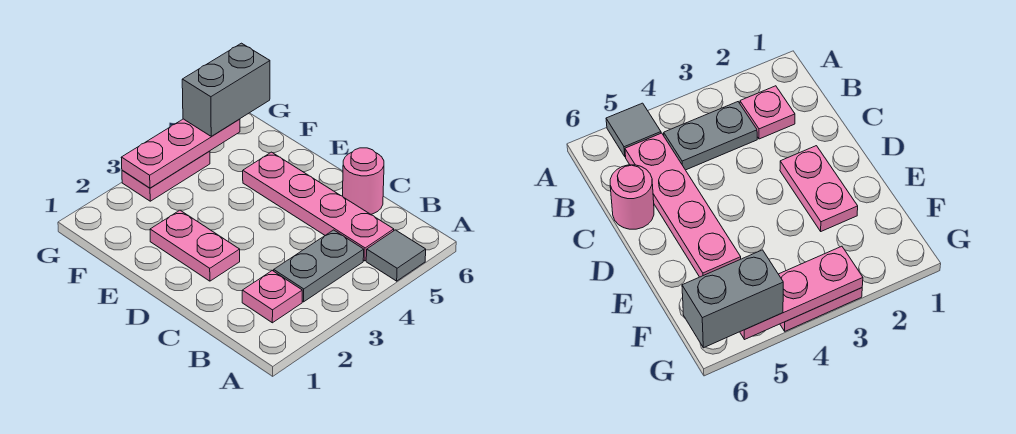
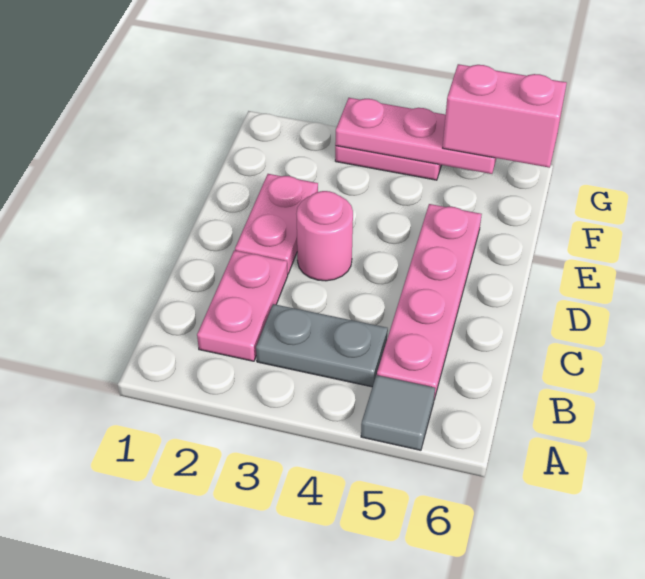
pink 1x1 plate [242,271,302,323] -> pink 1x2 plate [197,250,288,361]
pink 1x1 round brick [343,148,384,214] -> pink 1x1 round brick moved to [297,191,353,281]
grey 1x2 brick [182,43,270,136] -> pink 1x2 brick [443,64,567,168]

